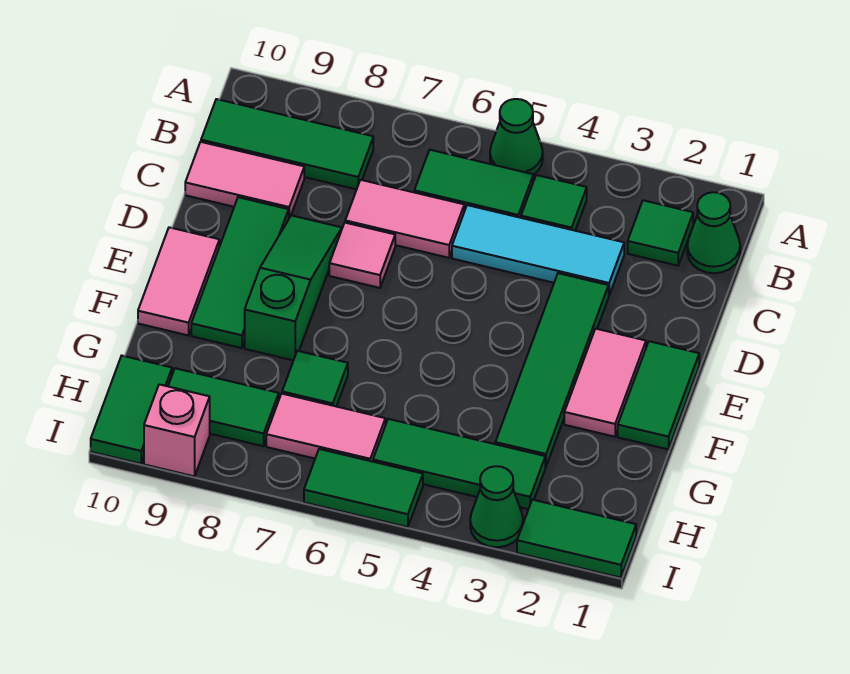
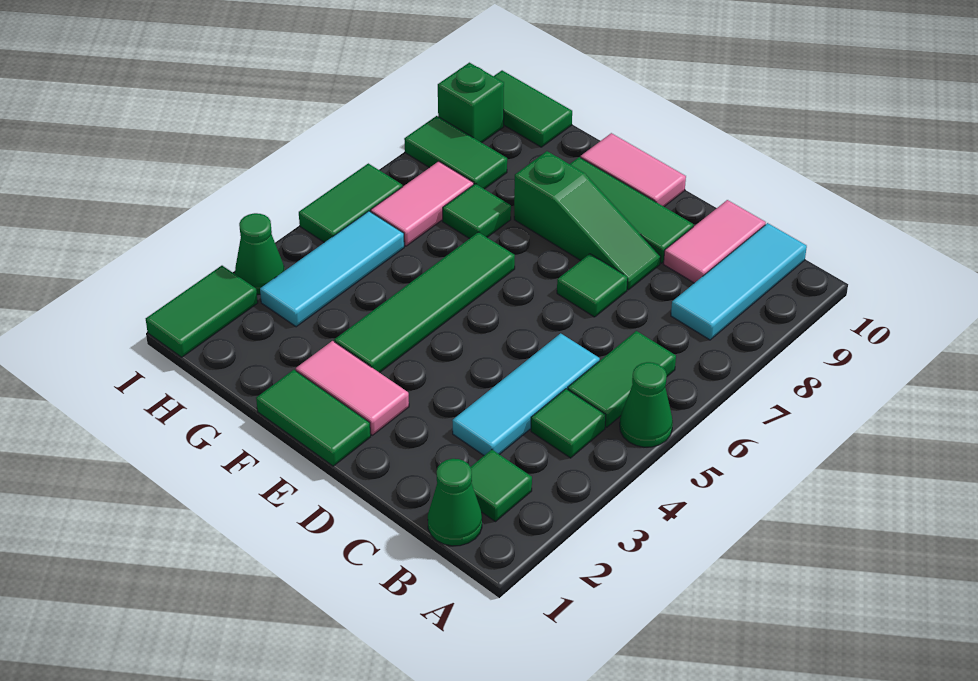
green 1x3 tile [201,99,373,189] -> cyan 1x3 tile [671,223,807,340]
pink 1x2 tile [345,180,464,258] -> none
green 1x4 tile [495,273,609,467] -> green 1x4 tile turned to [334,232,515,373]
pink 1x1 tile [329,223,395,288] -> green 1x1 tile [557,254,628,317]
green 1x3 tile [373,419,545,509] -> cyan 1x3 tile [260,211,404,327]
green 1x2 tile [168,368,279,446] -> green 1x2 tile turned to [404,116,507,189]
pink 1x1 brick [144,384,210,476] -> green 1x1 brick [438,63,504,143]

